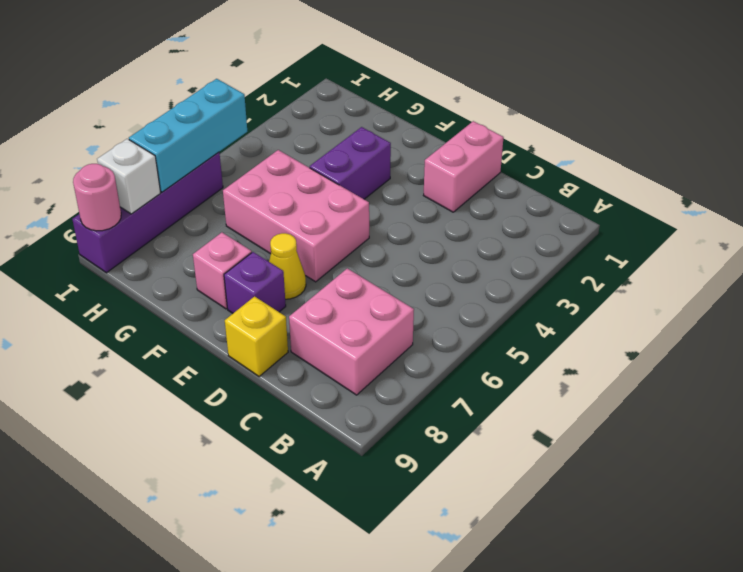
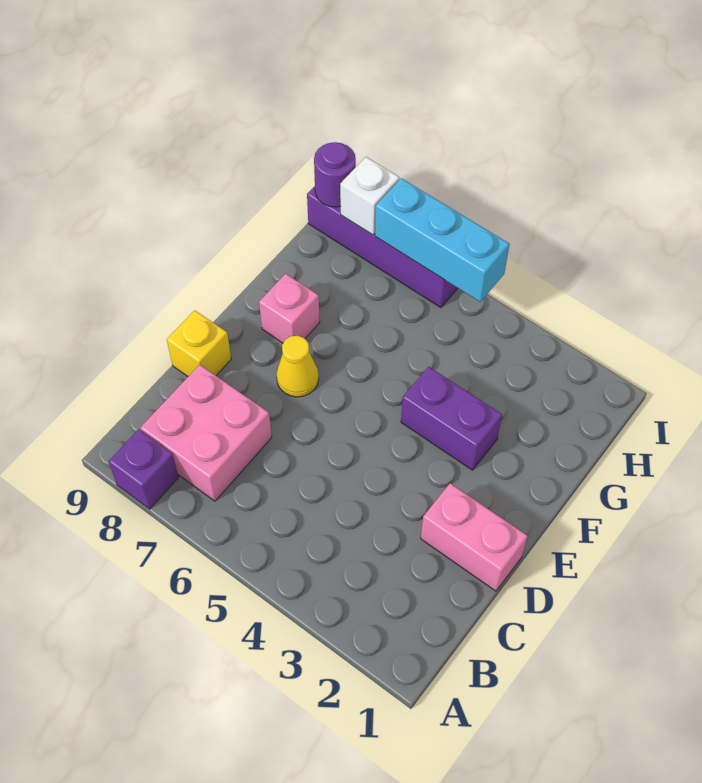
pink 2x3 brick [223,150,369,282] -> none
purple 1x1 brick [224,252,286,313] -> purple 1x1 brick moved to [109,429,179,509]
pink 1x1 round brick [73,164,121,231] -> purple 1x1 round brick [314,142,356,207]

